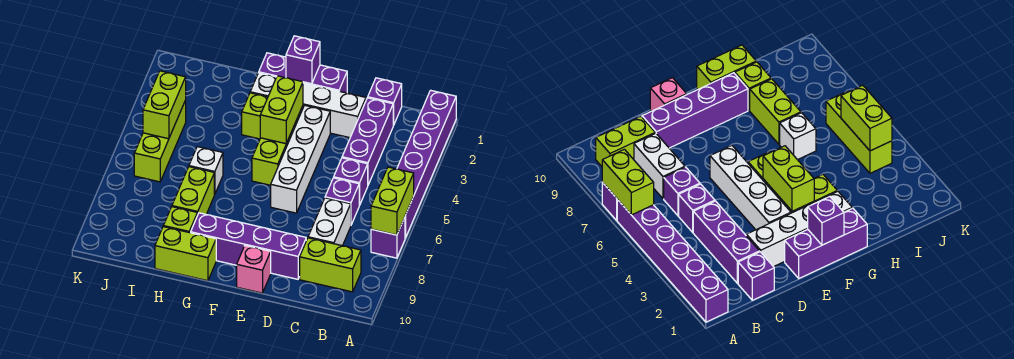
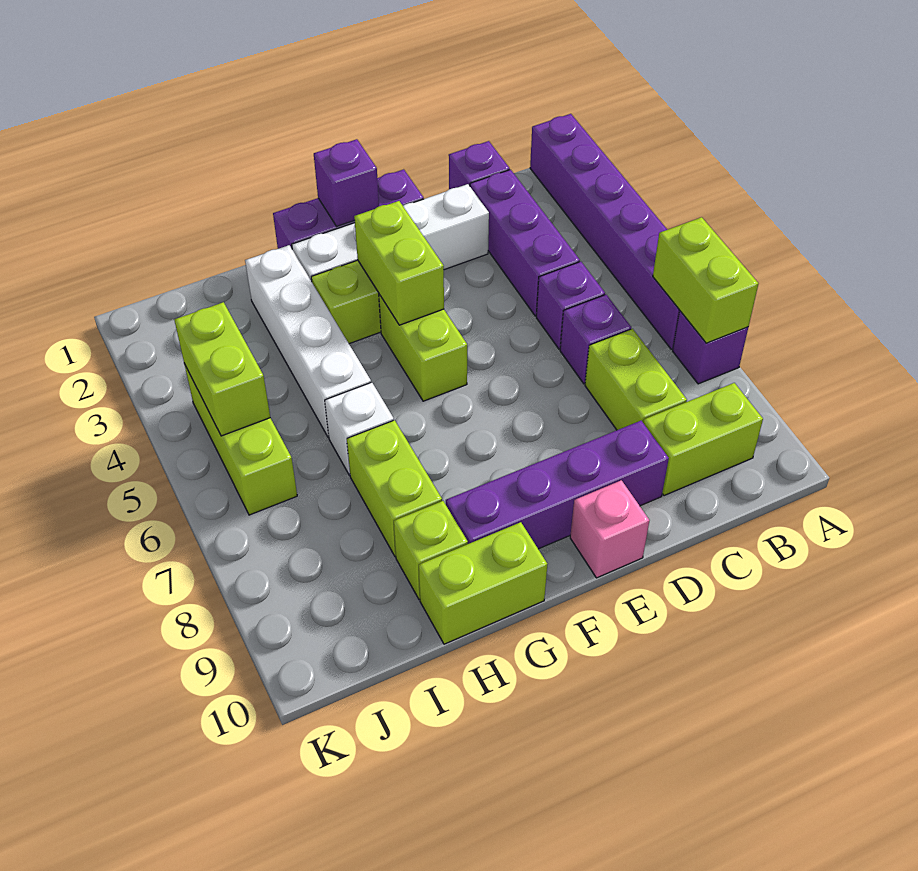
white 1x2 brick [308,198,351,246] -> lime 1x2 brick [585,329,687,430]
white 1x4 brick [271,105,330,213] -> white 1x4 brick moved to [245,245,371,438]

